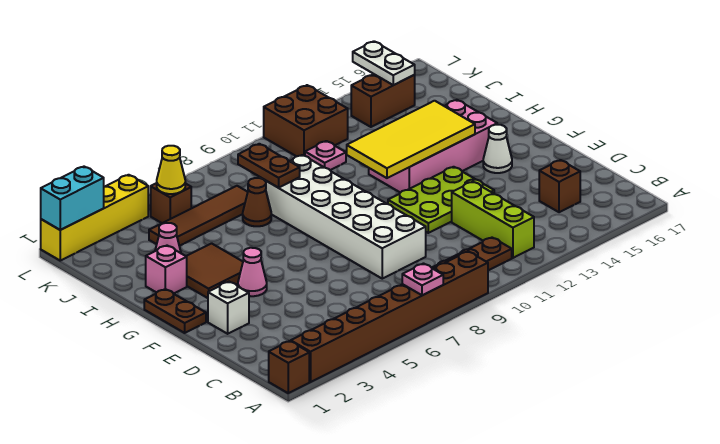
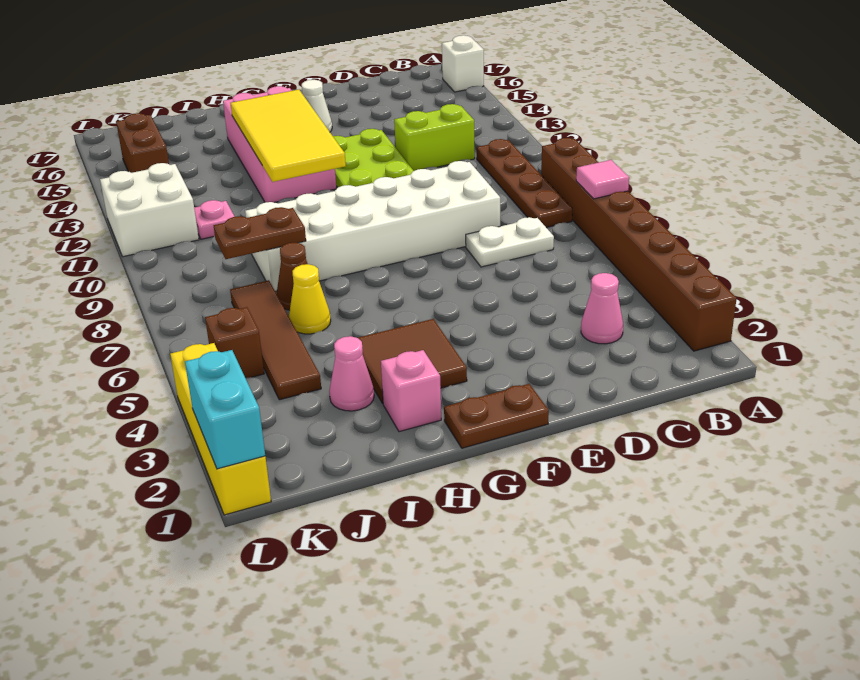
brown 1x1 brick [269,341,309,393] -> none
pink 1x1 plate [402,264,443,295] -> pink 1x1 tile [576,160,629,199]
lime 1x3 brick [452,182,534,258] -> lime 1x2 brick [394,104,475,171]
brown 1x1 brick [539,160,580,212] -> none
white 1x1 brick [208,282,249,334] -> white 1x1 brick moved to [442,35,484,92]
pink 1x1 cone [238,248,267,296] -> pink 1x1 cone moved to [581,273,623,344]
yellow 1x1 cone [157,146,185,194] -> yellow 1x1 cone moved to [289,264,331,334]
brown 2x2 brick [264,85,348,156] -> white 2x2 brick [100,163,199,257]
white 1x2 plate [353,41,415,85] -> white 1x2 plate moved to [466,217,554,267]

